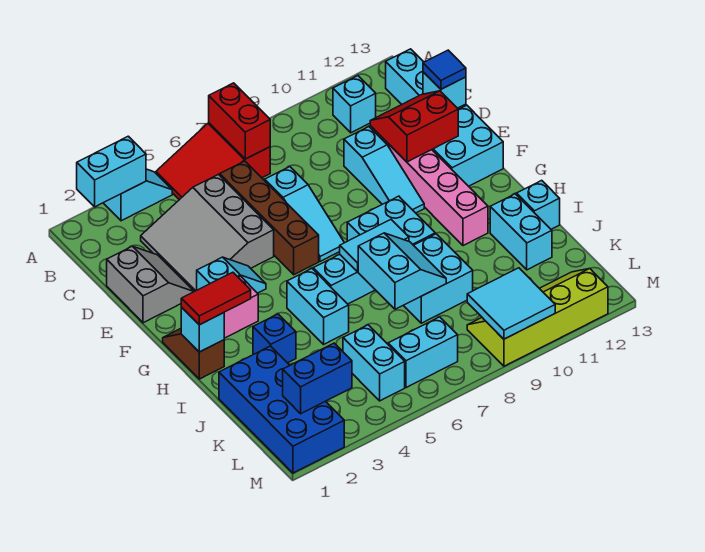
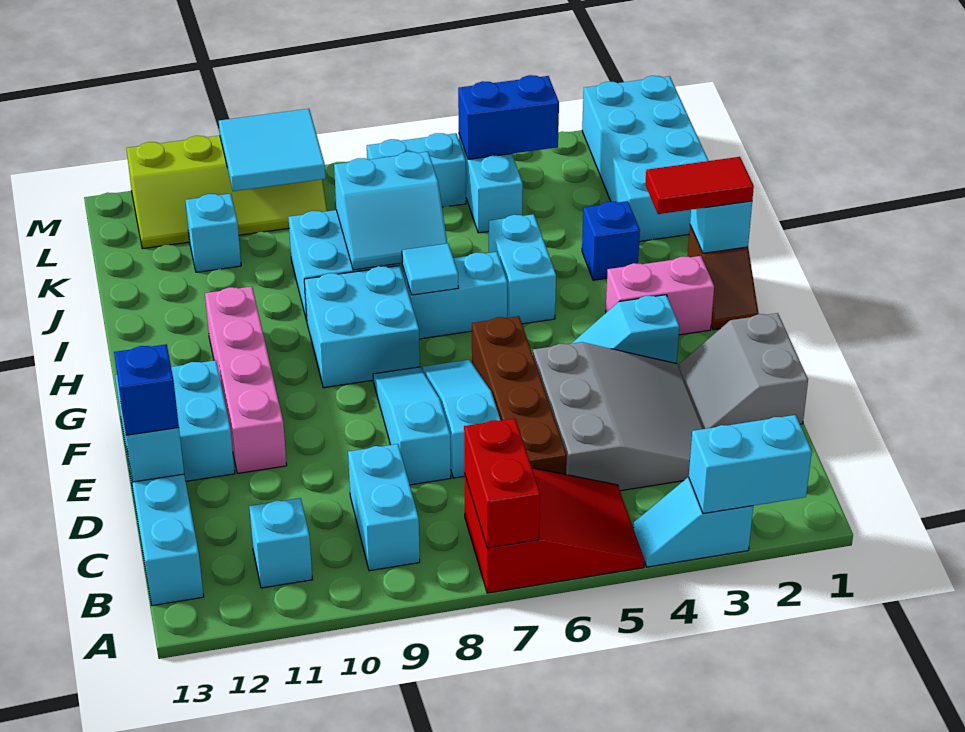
cyan 1x3 slope [344,127,424,213] -> cyan 1x3 slope moved to [373,367,451,485]
red 2x2 slope [370,91,458,162] -> none
blue 1x1 tile [423,50,466,89] -> blue 1x1 brick [114,344,179,435]
cyan 1x2 tile [340,220,409,272] -> cyan 1x1 tile [402,243,458,295]
cyan 2x2 slope [358,233,446,309] -> cyan 2x2 slope turned to [334,152,447,270]
cyan 1x2 brick [490,194,552,270] -> cyan 1x2 brick moved to [348,444,420,571]
cyan 1x1 brick [517,180,560,229] -> cyan 1x1 brick moved to [185,194,241,272]
blue 2x4 brick [219,346,344,473] -> cyan 2x4 brick [582,76,708,242]
blue 1x2 brick [283,343,352,414] -> blue 1x2 brick moved to [458,75,559,159]

